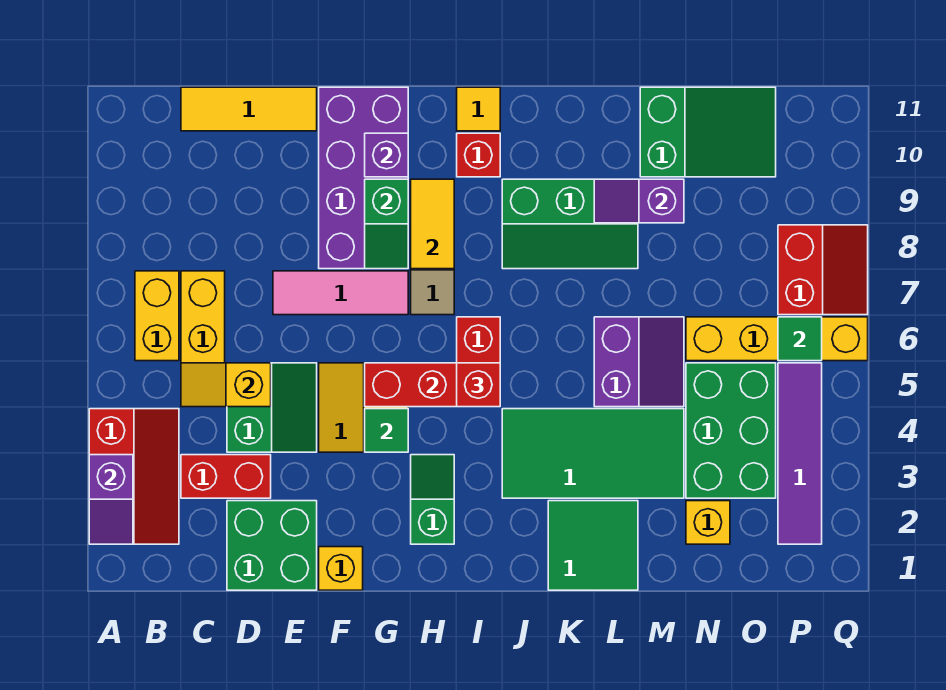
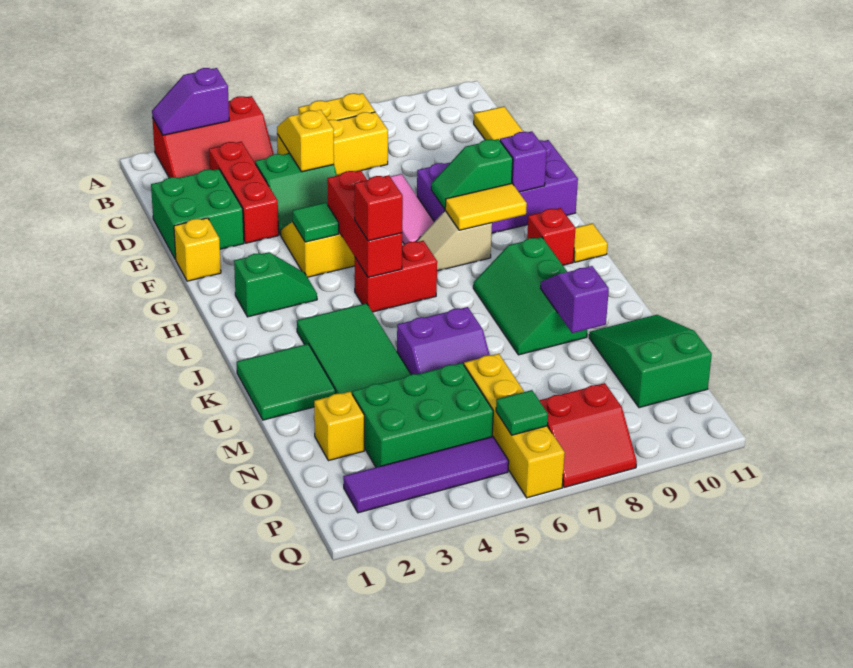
red 1x2 brick [181,455,271,498] -> red 1x3 brick [209,142,279,243]
green 2x3 slope [640,87,776,177] -> green 2x3 slope turned to [589,315,712,408]

